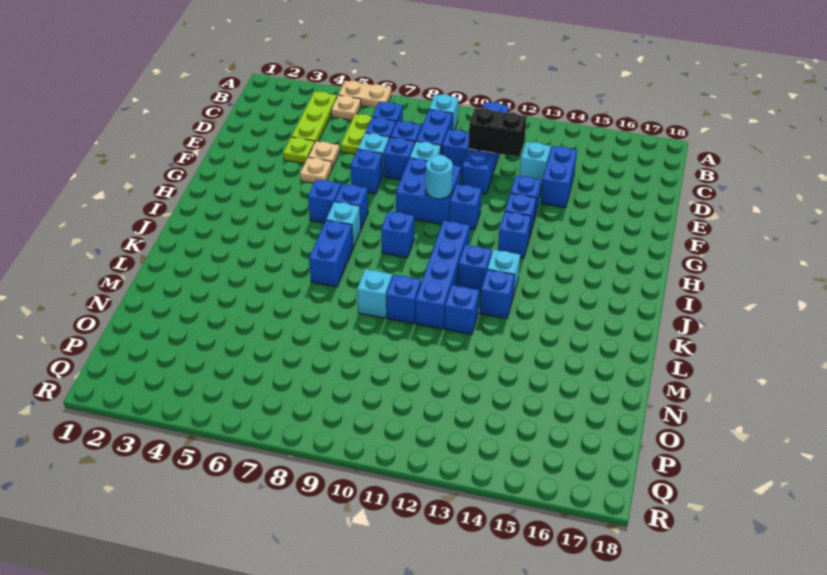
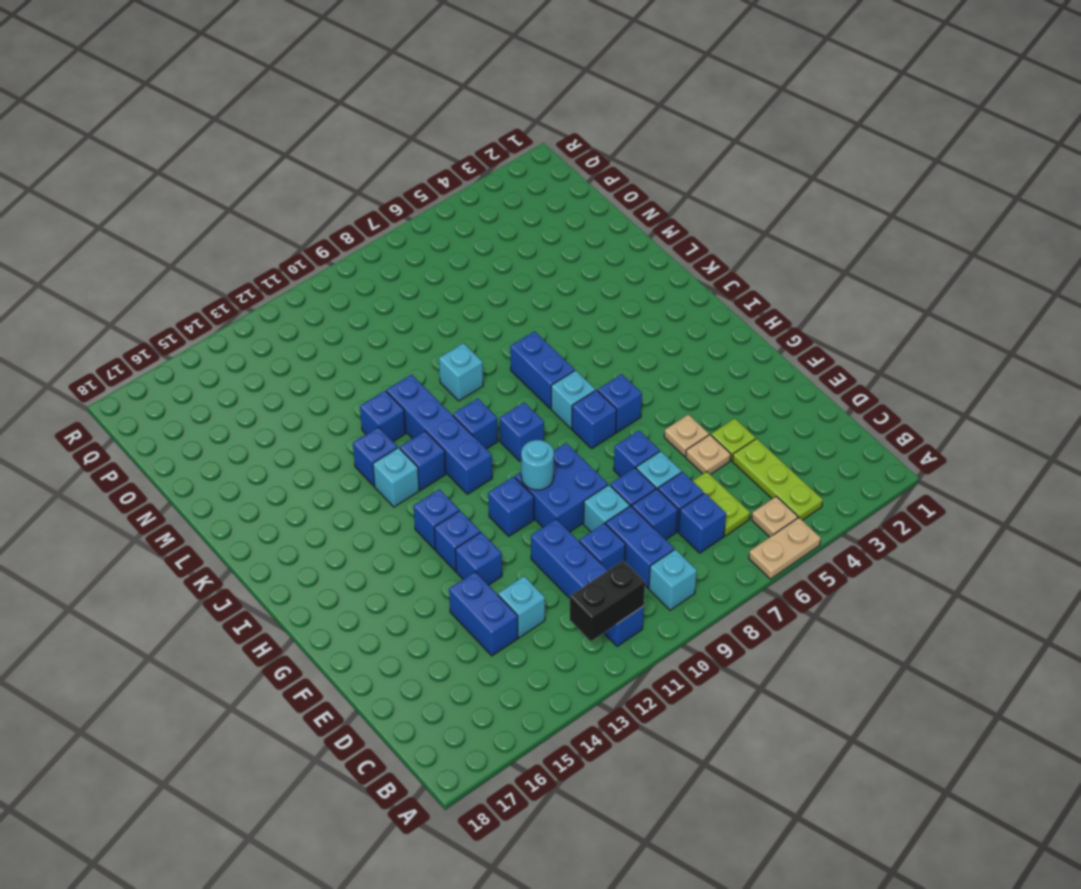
black 1x2 brick [468,108,527,157] -> black 1x2 brick moved to [570,561,645,641]
blue 1x1 brick [386,275,421,324] -> blue 1x1 brick moved to [453,399,498,449]

